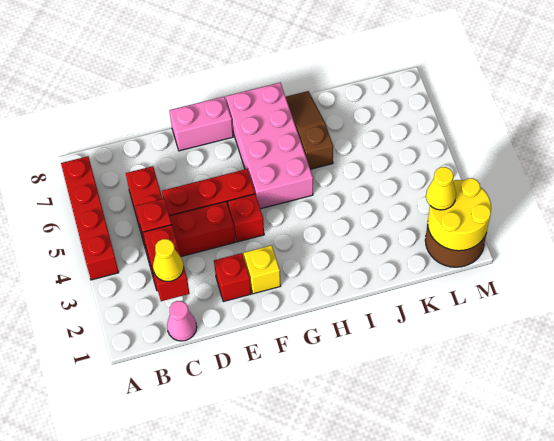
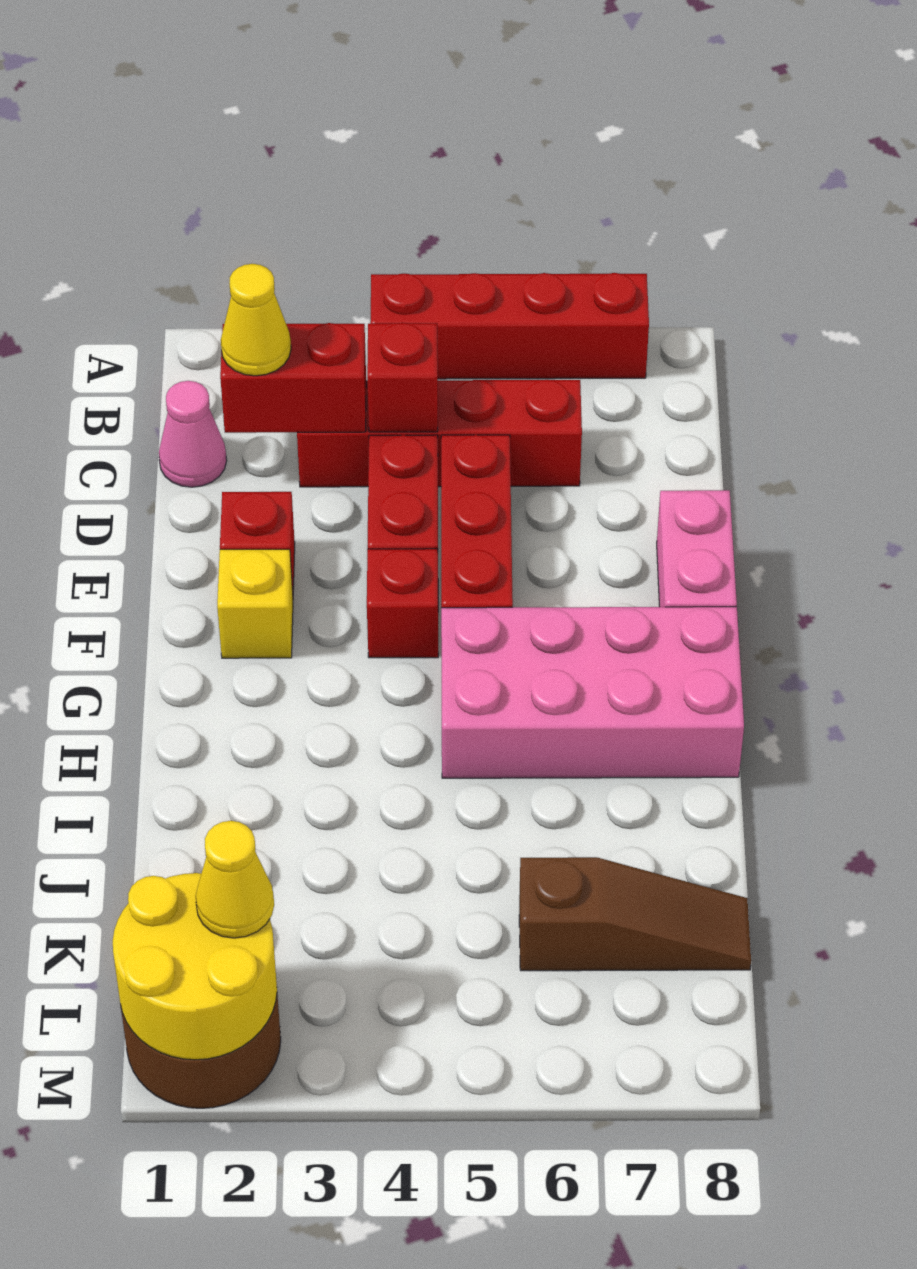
brown 1x3 slope [286,91,333,169] -> brown 1x3 slope moved to [519,857,751,971]

